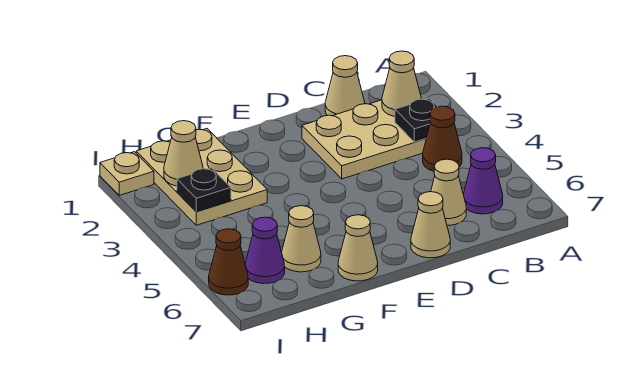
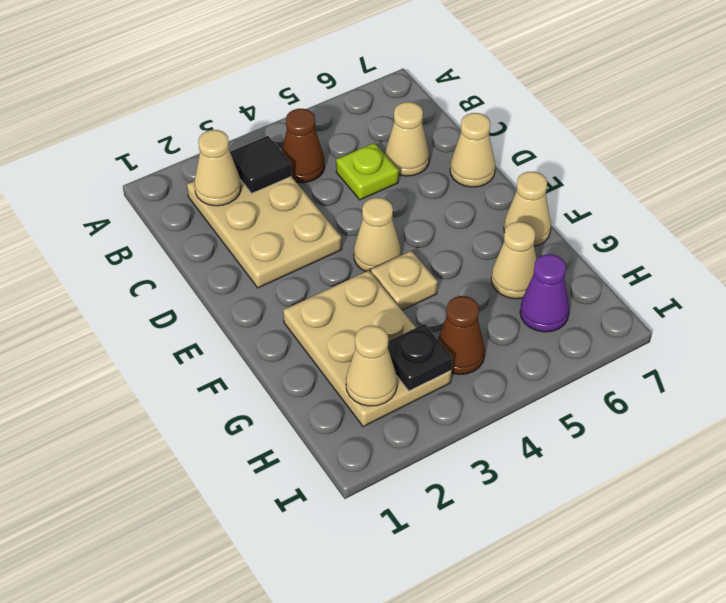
black 1x1 plate [395,98,438,142] -> black 1x1 tile [230,136,292,193]
purple 1x1 cone [463,148,503,214] -> none
tan 1x1 cone [325,56,365,116] -> tan 1x1 cone moved to [354,198,401,272]
none -> lime 1x1 plate [336,143,399,200]
tan 2x3 plate [136,129,267,225] -> tan 2x3 plate turned to [283,270,451,427]
tan 1x1 plate [100,152,154,195] -> tan 1x1 plate moved to [371,251,437,310]
brown 1x1 cone [209,229,248,295] -> brown 1x1 cone moved to [438,296,485,374]

